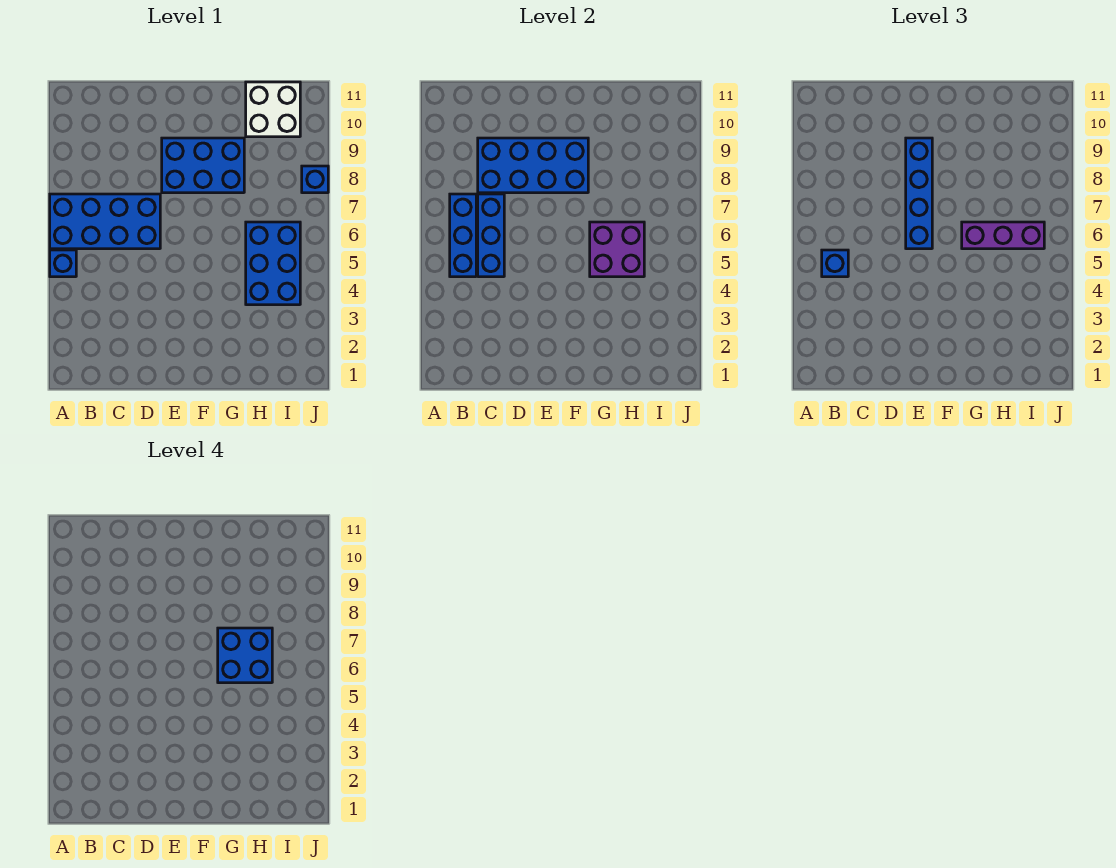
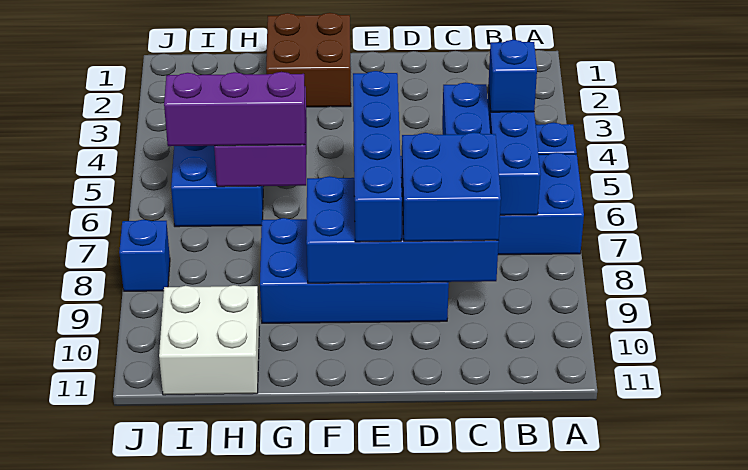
blue 2x3 brick [162,138,244,193] -> blue 2x4 brick [260,218,449,323]
none -> brown 2x2 brick [266,13,351,107]
blue 2x2 brick [218,628,272,683] -> blue 2x2 brick moved to [401,132,501,241]

